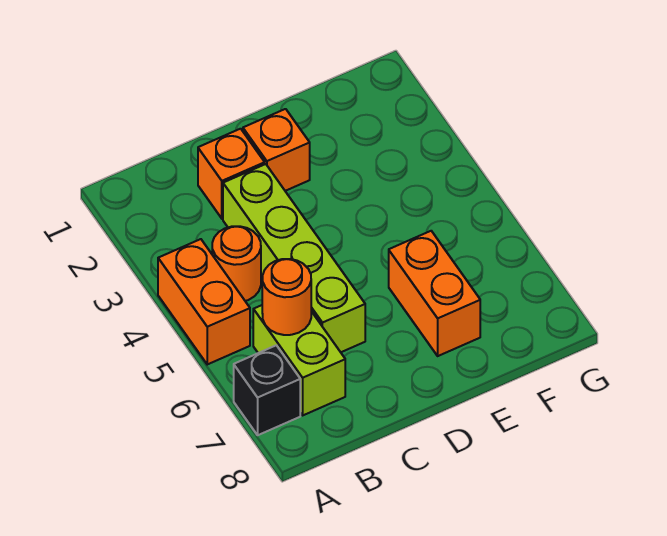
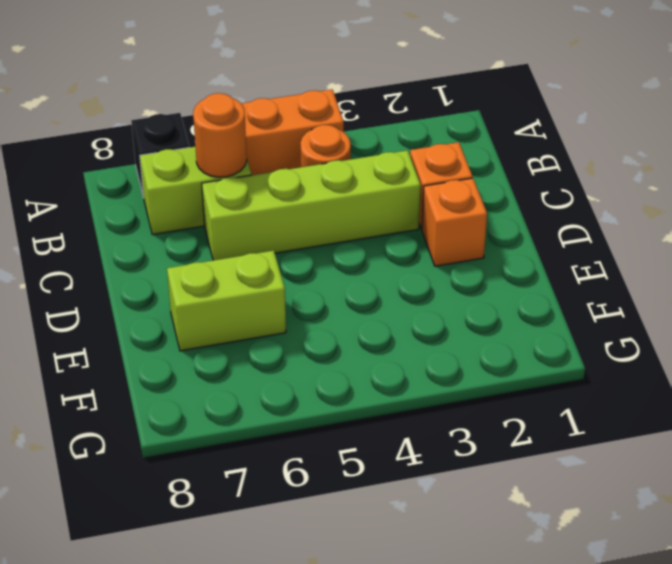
orange 1x2 brick [389,231,480,356] -> lime 1x2 brick [167,251,286,351]

